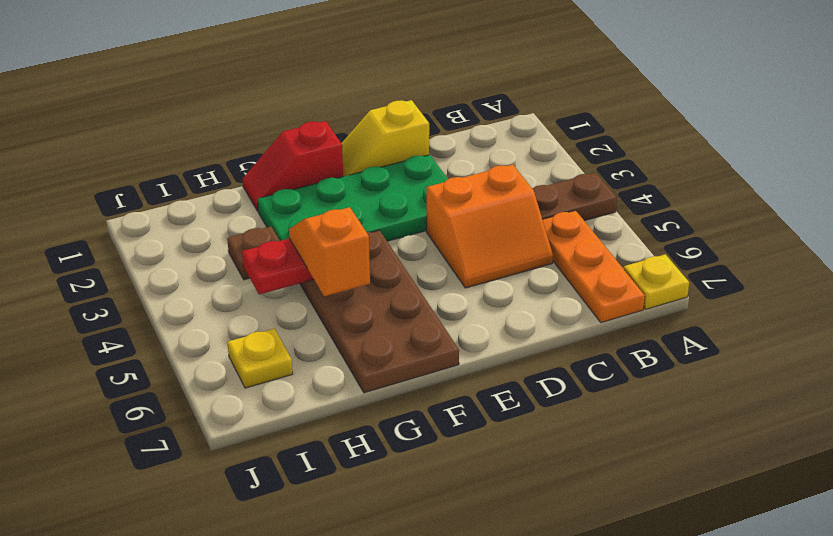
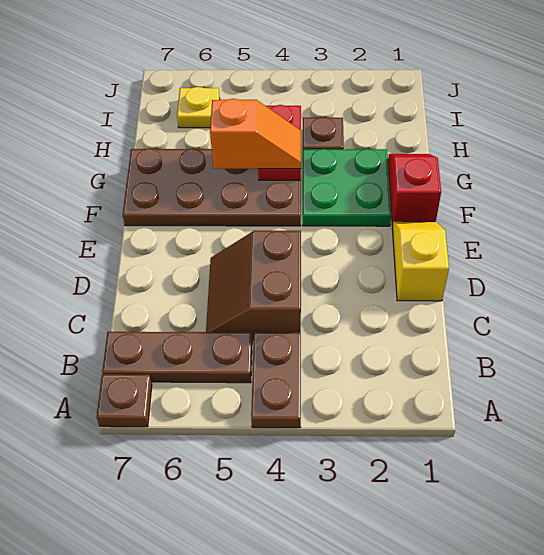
yellow 1x1 plate [624,254,689,309] -> brown 1x1 plate [97,374,152,427]
orange 1x3 plate [542,210,645,323] -> brown 1x3 plate [102,332,252,383]
orange 2x2 slope [426,164,553,288] -> brown 2x2 slope [206,231,301,340]
green 2x4 plate [258,155,448,241] -> green 2x2 plate [303,149,391,226]

